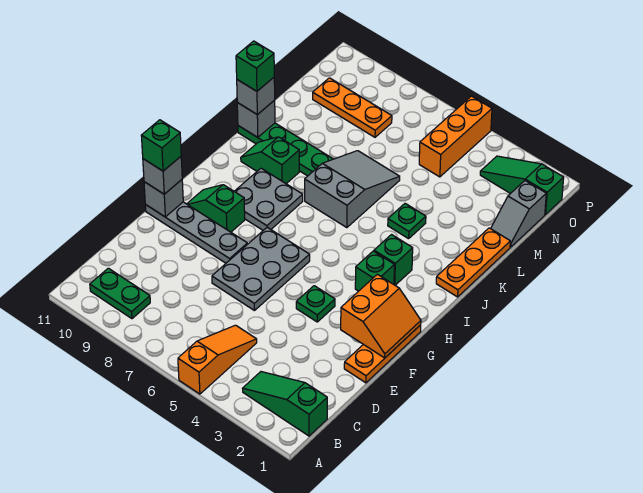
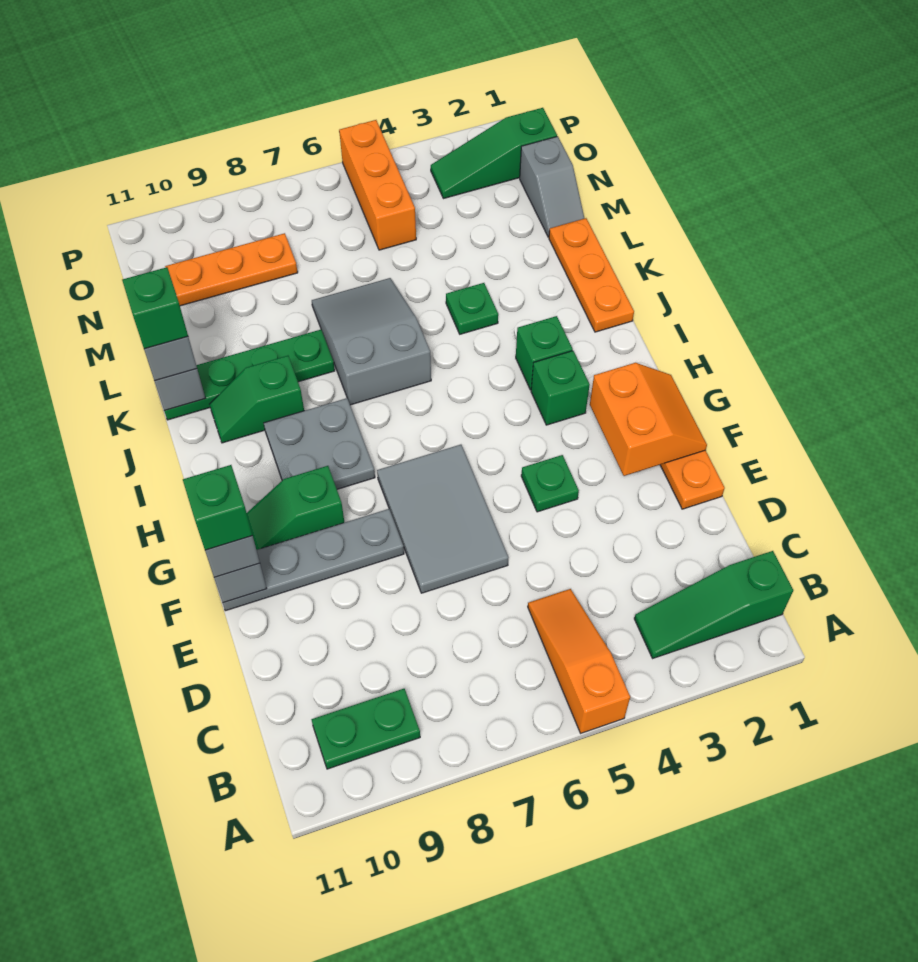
grey 2x3 plate [212,227,310,311] -> grey 2x3 tile [377,445,509,593]

